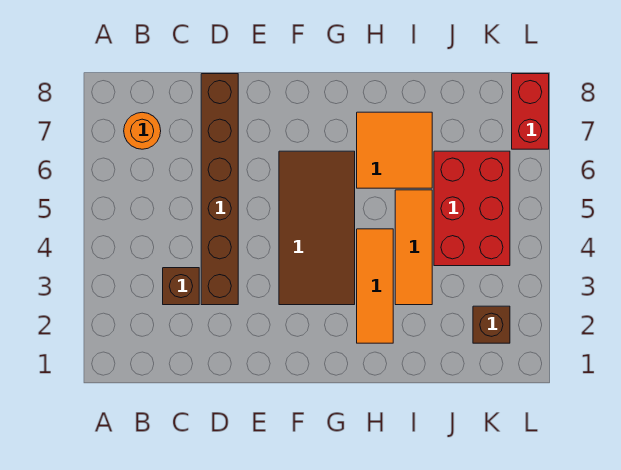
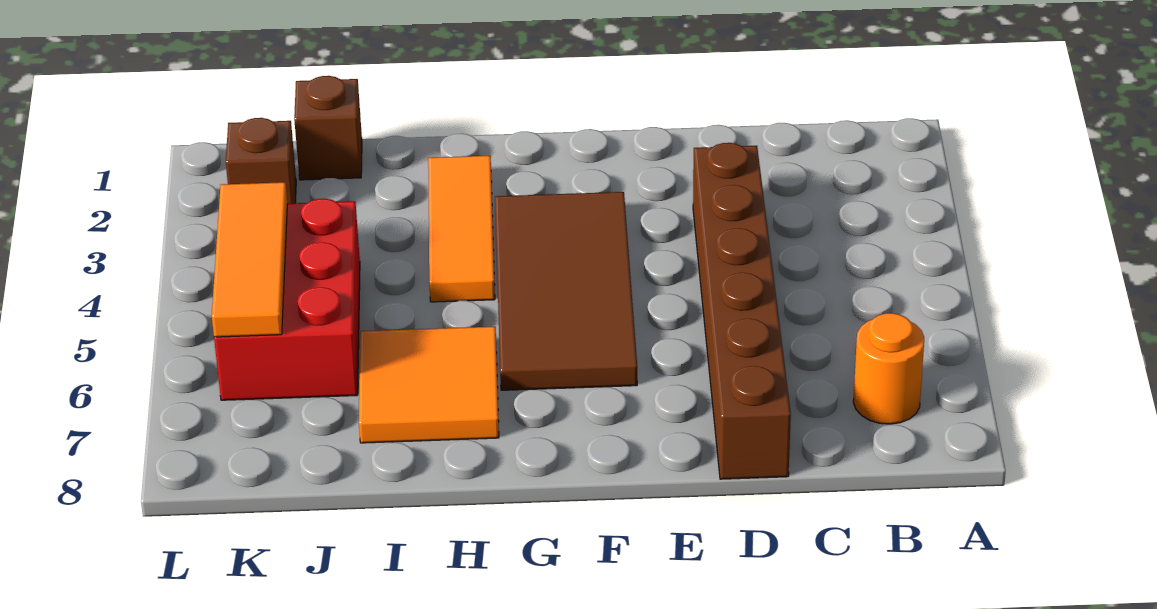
brown 1x1 brick [163,268,199,305] -> brown 1x1 brick moved to [294,76,362,180]
orange 1x3 tile [395,190,432,305] -> orange 1x3 tile moved to [212,182,287,337]
red 1x2 brick [512,74,549,149] -> none

